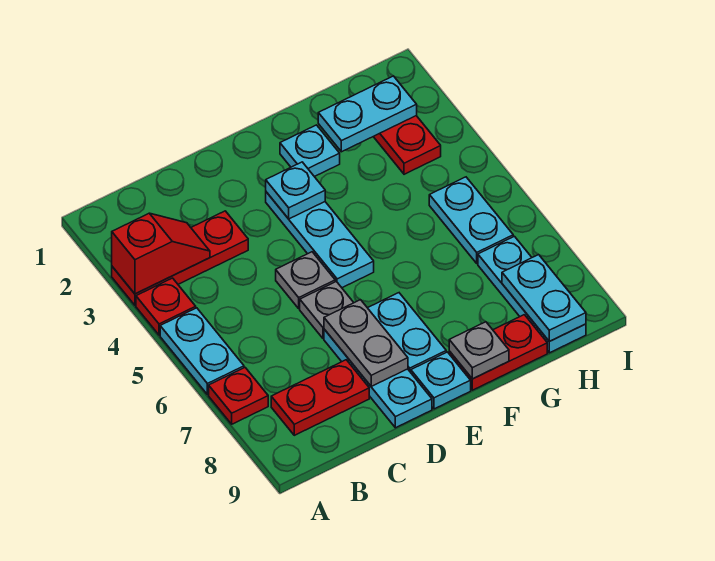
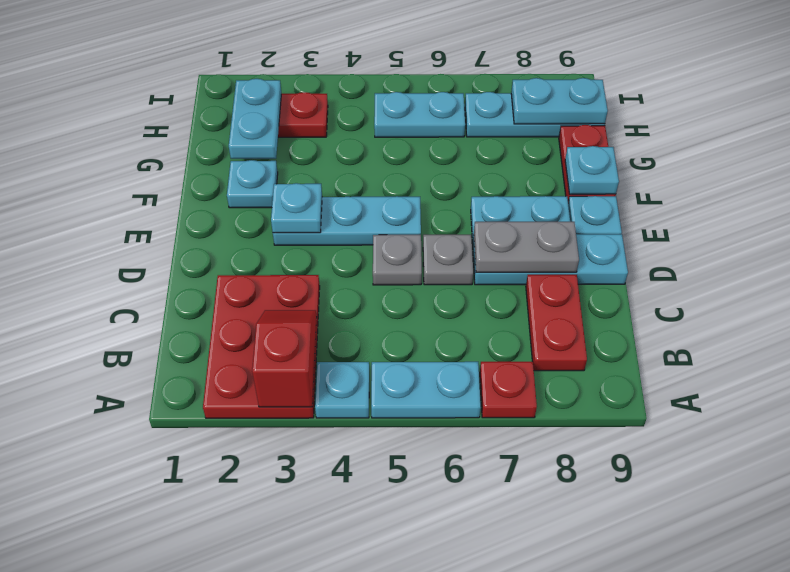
red 1x3 plate [112,211,248,305] -> red 2x3 plate [203,275,320,418]
red 1x1 plate [136,278,196,335] -> cyan 1x1 plate [315,362,369,418]
grey 1x1 plate [449,322,509,379] -> cyan 1x1 plate [565,146,619,194]

